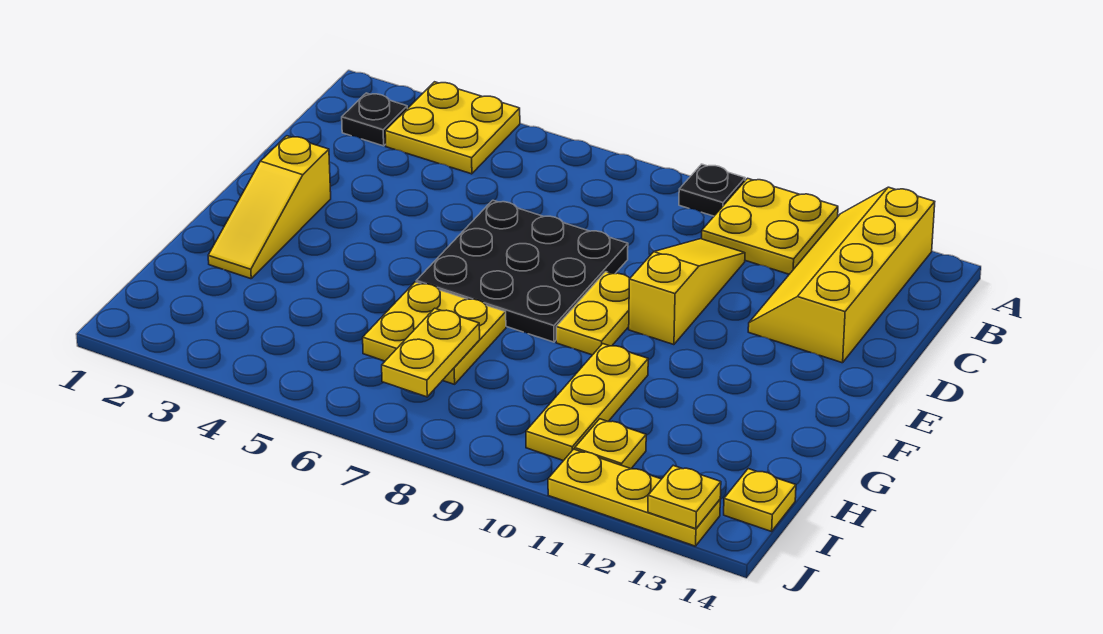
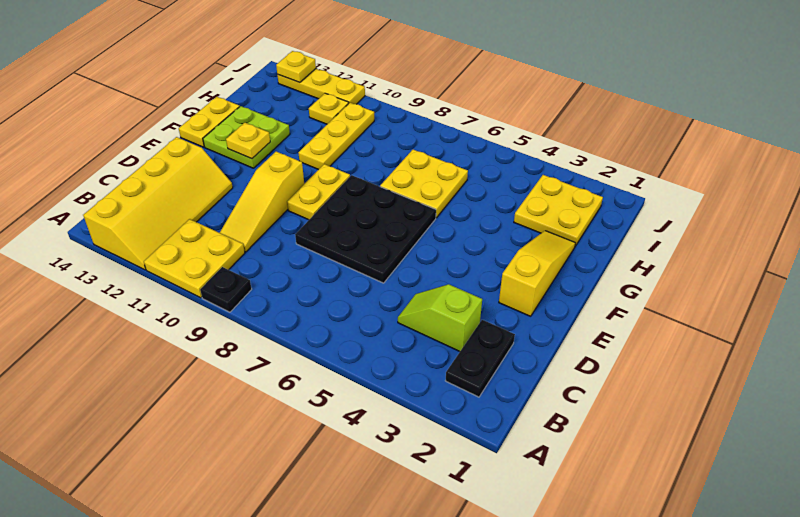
yellow 2x2 plate [385,82,520,174] -> yellow 2x2 plate moved to [514,175,603,246]
black 1x1 plate [342,93,407,146] -> black 1x2 plate [445,320,515,397]
none -> lime 1x2 slope [398,284,482,352]
none -> lime 2x2 plate [203,106,290,168]
yellow 1x2 plate [382,308,480,397] -> yellow 1x2 plate moved to [179,97,240,147]
yellow 1x1 plate [724,469,796,531] -> yellow 1x1 plate moved to [226,123,270,159]

